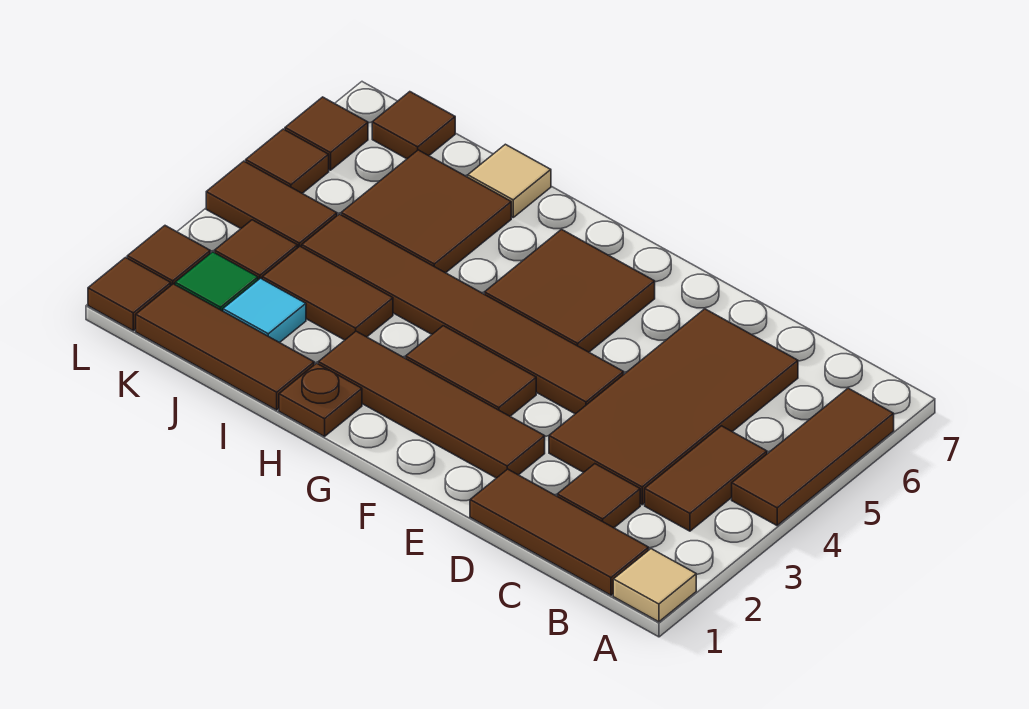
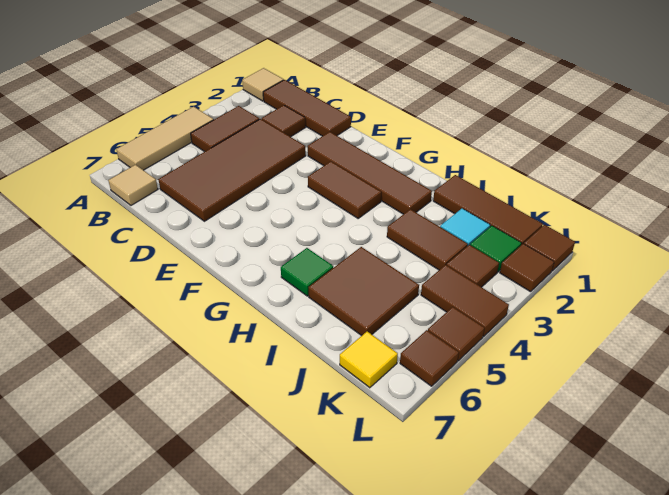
brown 1x3 tile [732,388,894,525] -> tan 1x3 tile [116,107,214,170]
brown 1x6 tile [302,214,624,414] -> none
brown 2x2 tile [485,229,655,352] -> none
brown 1x1 plate [279,363,362,437] -> none
none -> green 1x1 tile [281,248,333,296]
tan 1x1 tile [468,144,551,217] -> tan 1x1 tile moved to [108,165,158,205]
brown 1x1 tile [372,92,455,159] -> yellow 1x1 tile [340,331,398,388]

